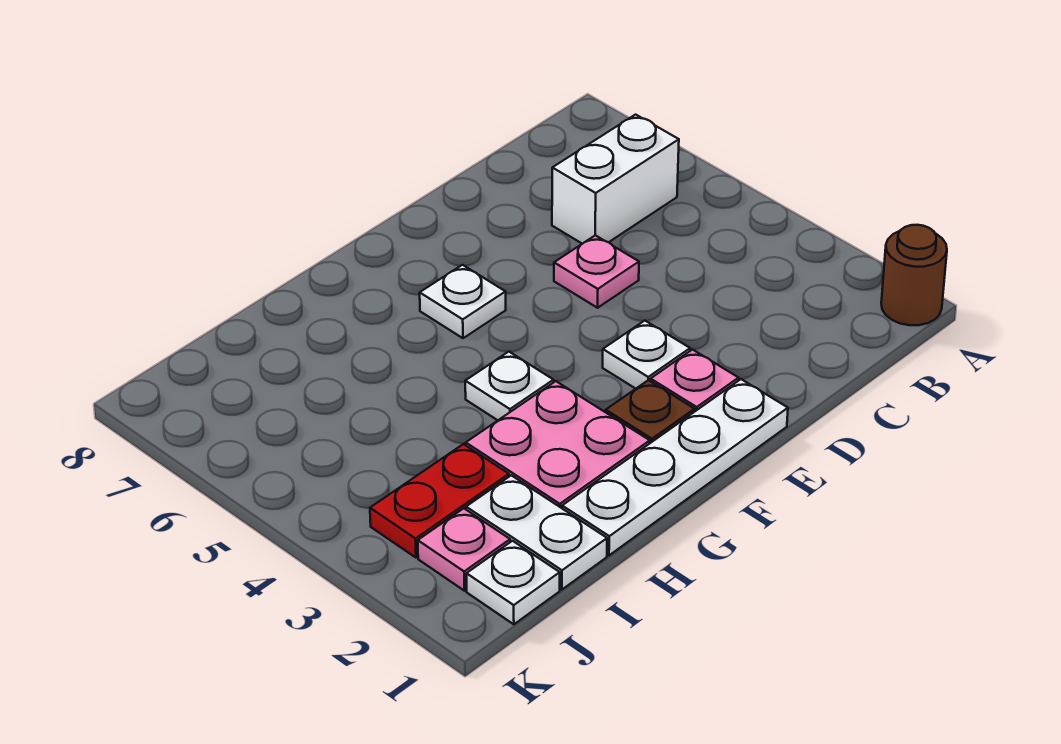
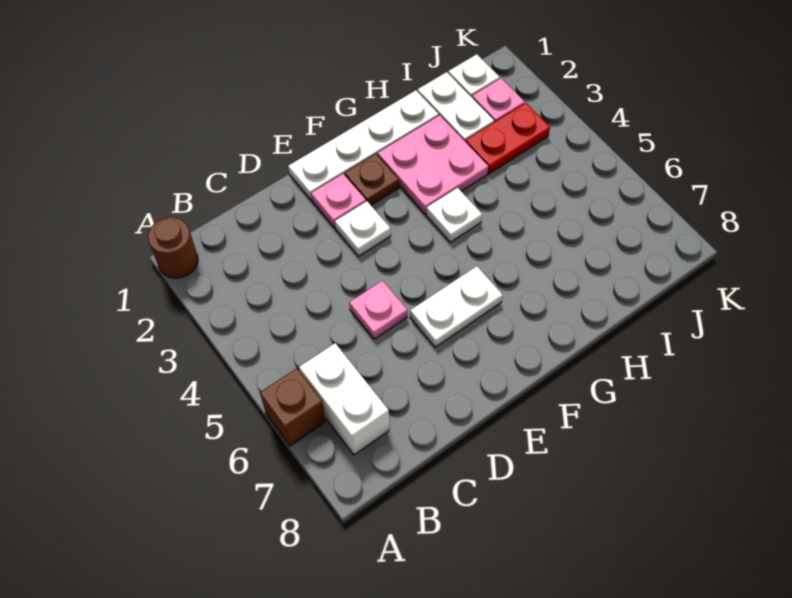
none -> brown 1x1 brick [260,368,326,446]
white 1x2 brick [552,115,679,244] -> white 1x2 brick turned to [299,343,389,455]
white 1x1 plate [420,265,506,338] -> white 1x2 plate [410,266,503,347]

